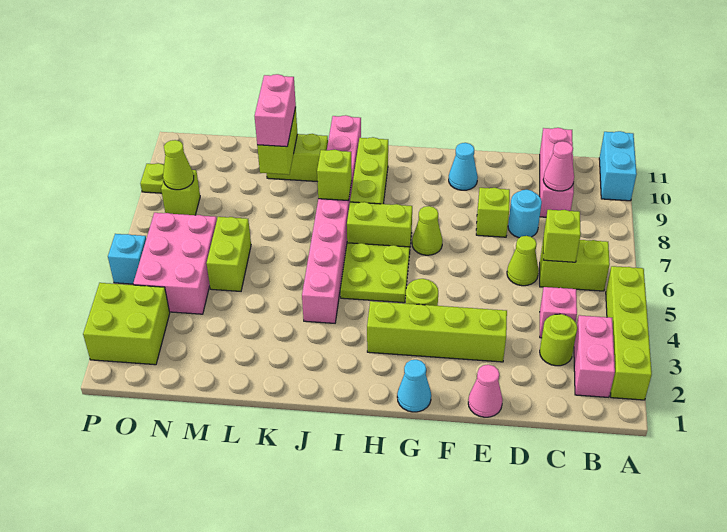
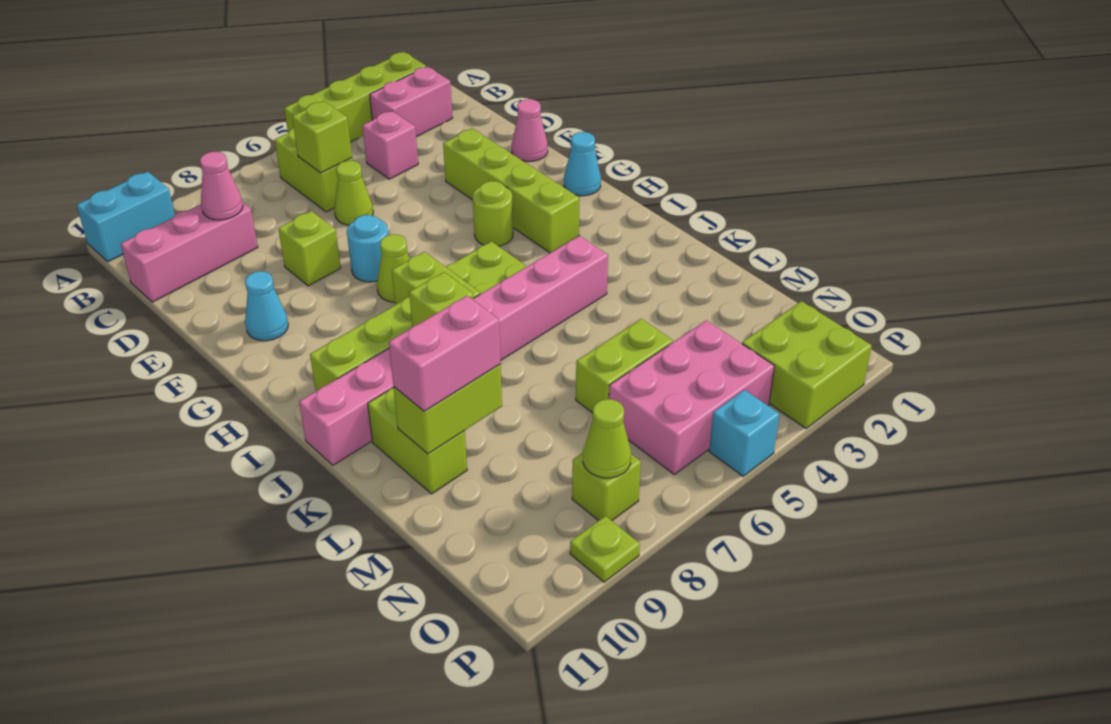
lime 1x1 round brick [540,314,577,366] -> none
cyan 1x1 round brick [508,190,542,238] -> cyan 1x1 round brick moved to [347,215,388,282]

